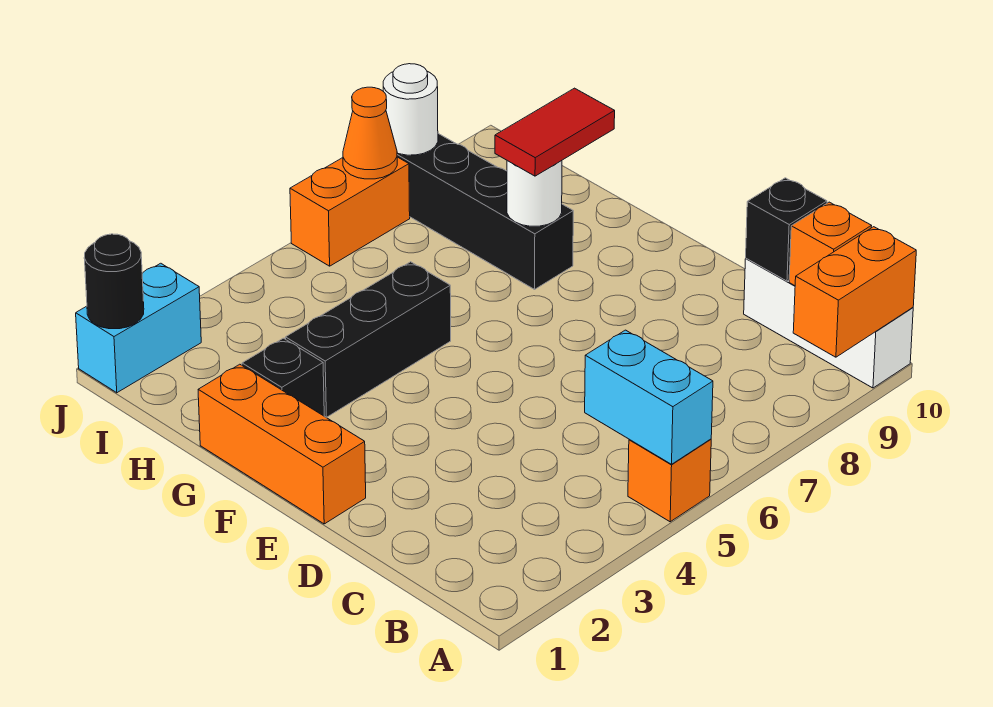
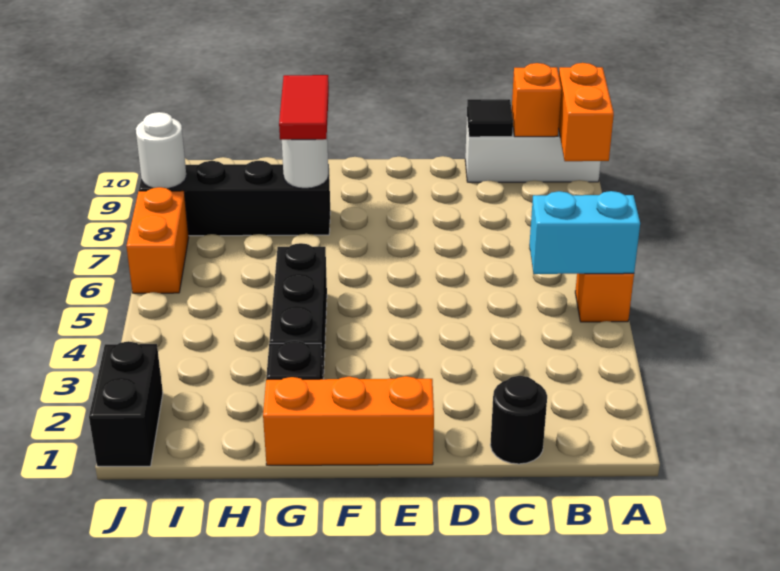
black 1x1 brick [746,178,827,281] -> black 1x1 tile [467,99,513,137]
cyan 1x2 brick [76,263,201,393] -> black 1x2 brick [89,341,163,466]
black 1x1 round brick [84,234,144,329] -> black 1x1 round brick moved to [490,376,547,464]
orange 1x1 cone [343,87,397,179] -> none

